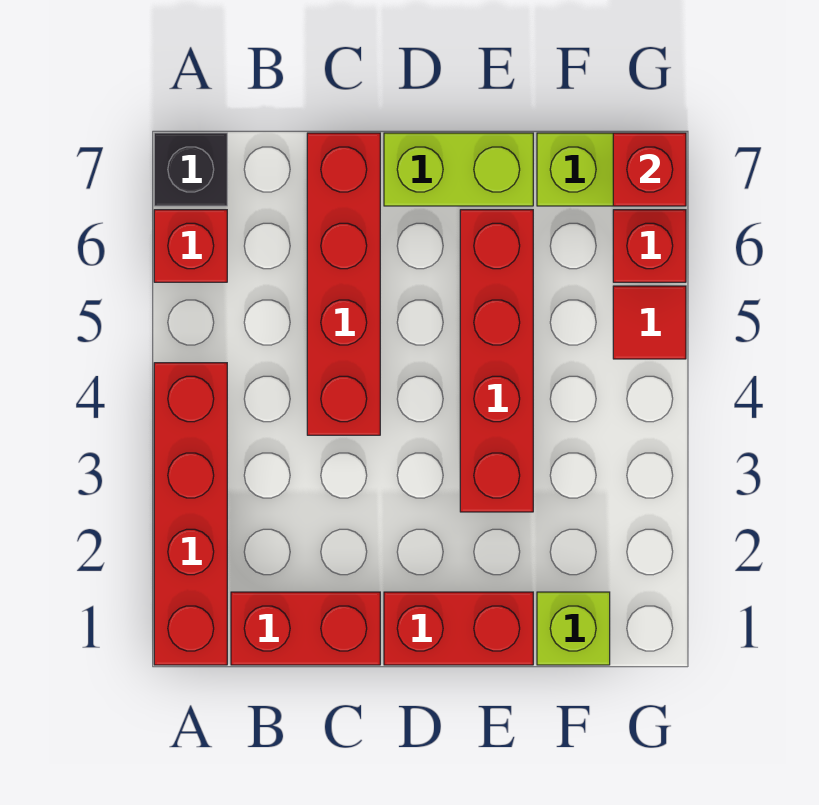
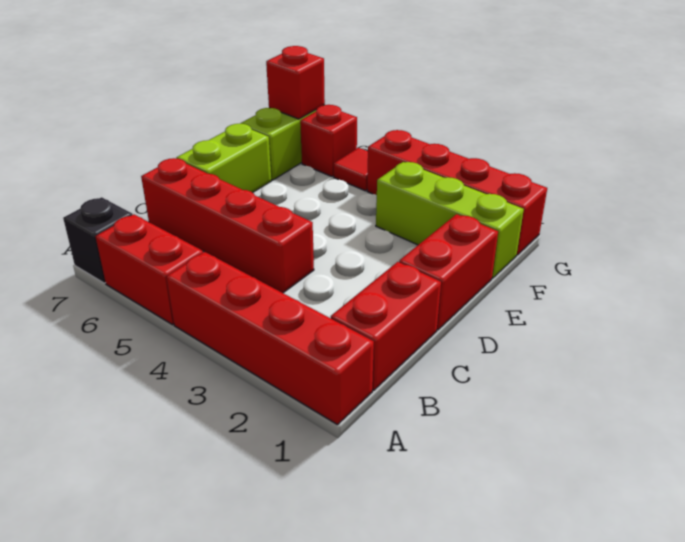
red 1x1 brick [154,210,227,282] -> red 1x2 brick [95,214,203,325]
red 1x4 brick [460,210,533,512] -> red 1x4 brick moved to [367,130,547,255]
lime 1x1 brick [537,592,610,665] -> lime 1x3 brick [376,162,524,278]

